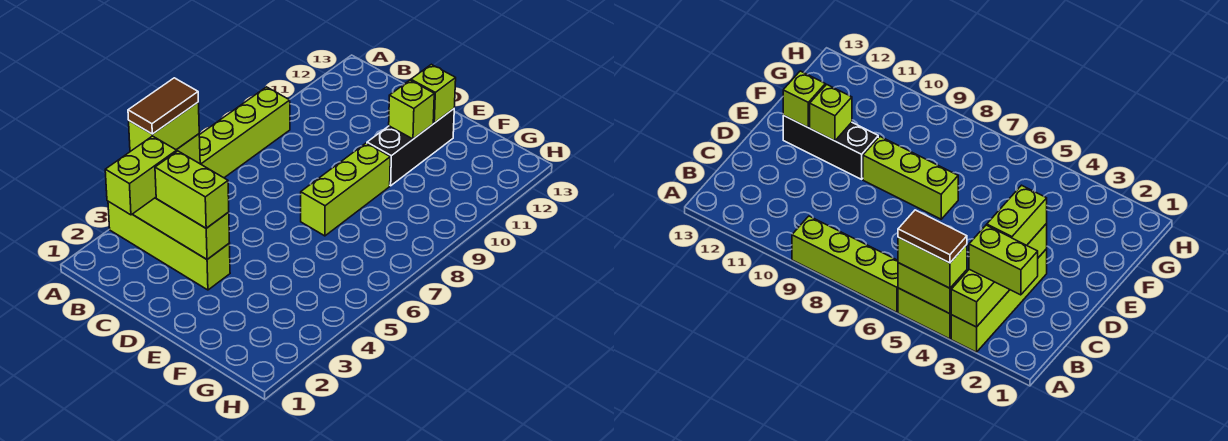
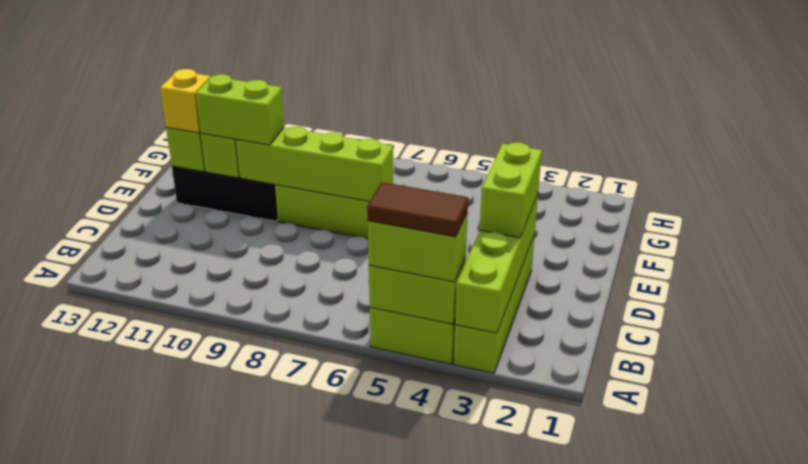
lime 1x4 brick [199,87,290,178] -> lime 1x4 brick moved to [236,127,393,202]
lime 1x2 brick [105,136,177,215] -> lime 1x2 brick moved to [196,74,284,145]
none -> yellow 1x1 brick [160,69,210,133]

